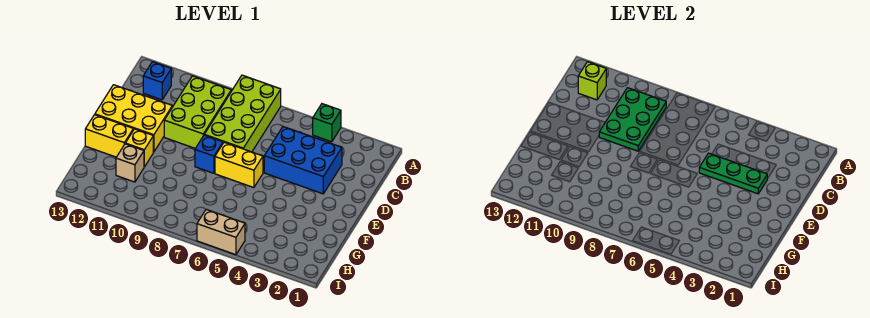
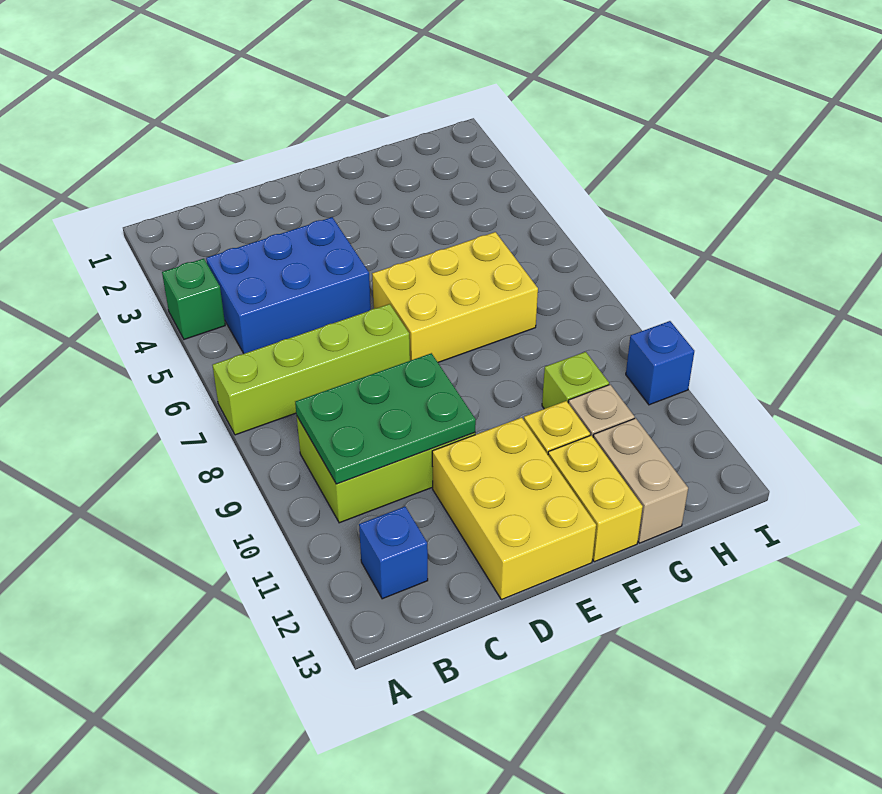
lime 2x4 brick [204,75,281,152] -> lime 1x4 brick [212,304,410,435]
lime 1x1 brick [578,62,606,100] -> lime 1x1 brick moved to [542,352,609,409]
blue 2x3 brick [264,127,342,194] -> blue 2x3 brick turned to [206,217,371,353]
green 1x3 plate [699,153,767,194] -> none
yellow 1x2 brick [215,142,263,188] -> yellow 2x3 brick [372,232,538,362]
blue 1x1 brick [195,135,223,173] -> blue 1x1 brick moved to [626,321,694,405]
tan 1x2 brick [197,209,245,255] -> tan 1x2 brick moved to [593,418,688,543]

